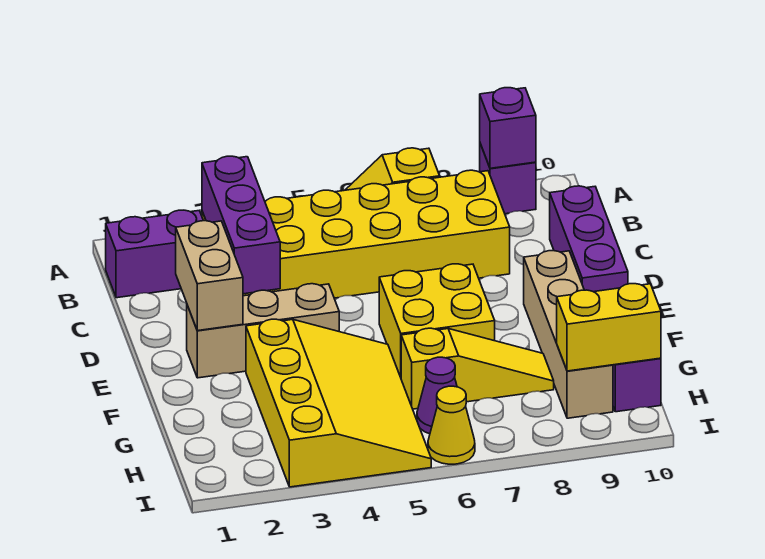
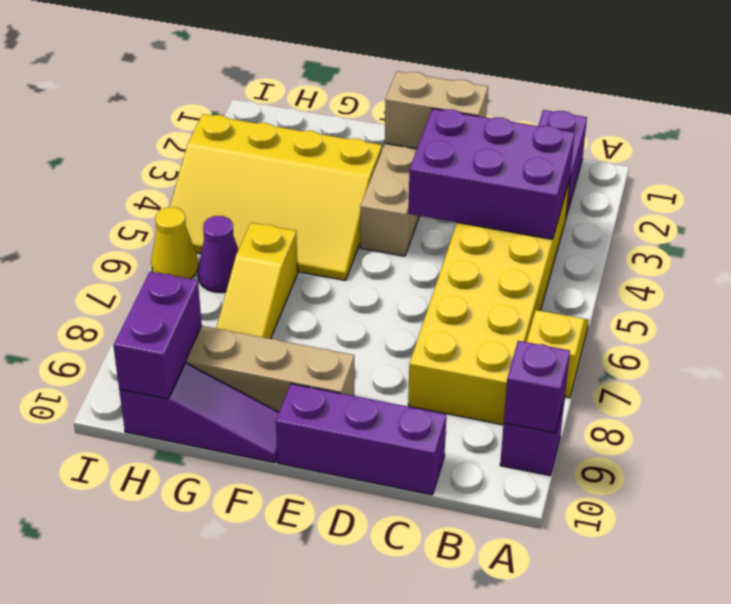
purple 1x3 brick [202,156,280,294] -> purple 2x3 brick [408,109,575,239]
yellow 2x2 brick [379,264,495,377] -> none
yellow 1x2 brick [557,284,661,371] -> purple 1x2 brick [113,271,202,399]

